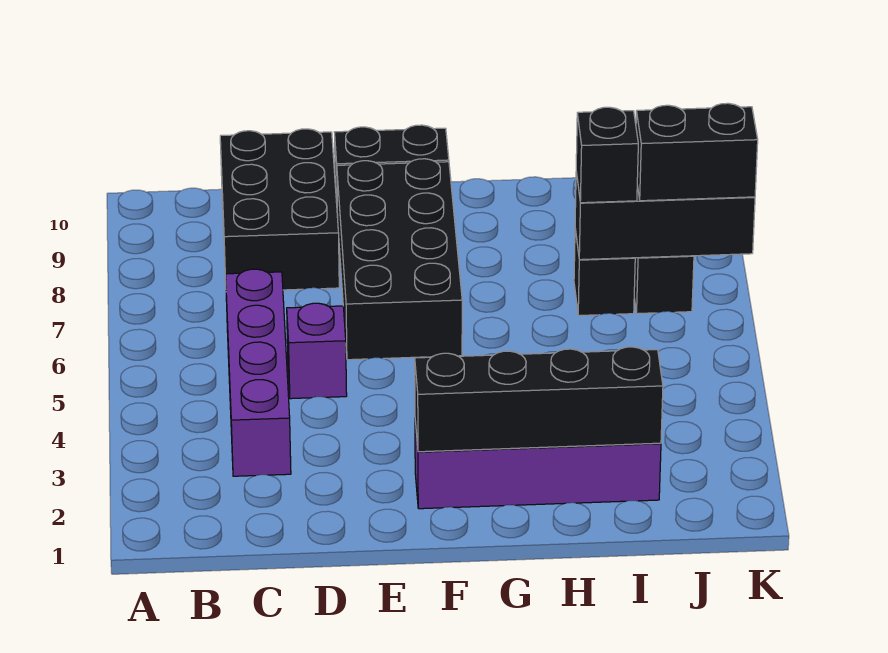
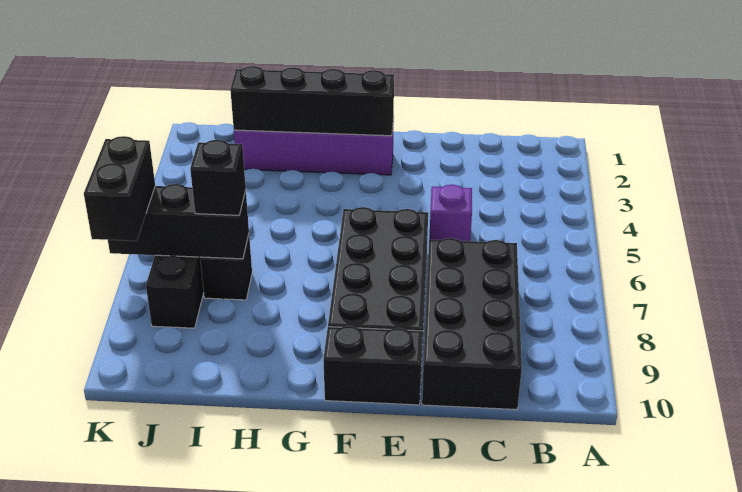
purple 1x4 brick [225,269,291,476] -> none
black 2x3 brick [220,129,339,290] -> black 2x4 brick [422,238,522,410]
black 1x2 brick [636,103,758,201] -> black 1x2 brick turned to [84,136,155,241]

